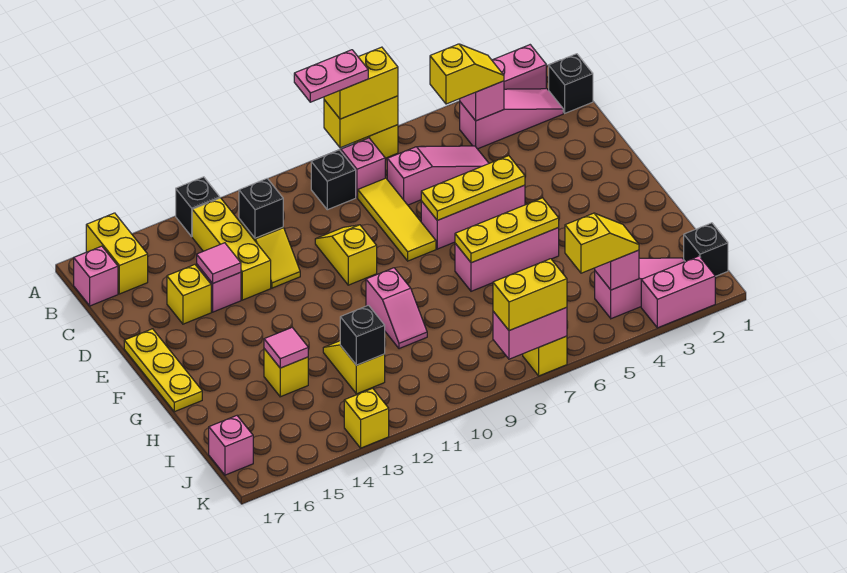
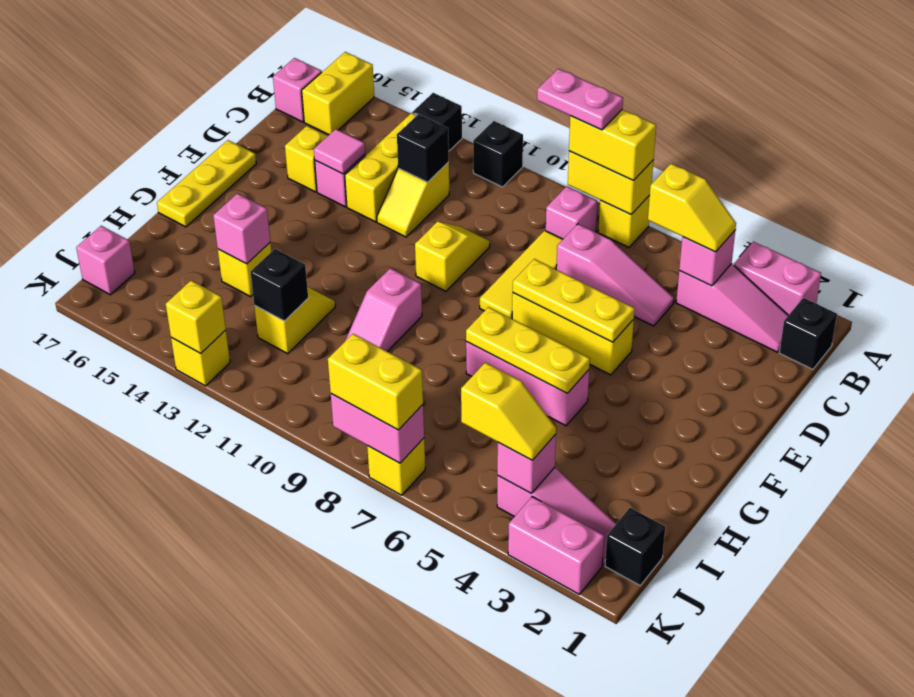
black 1x1 brick [311,150,356,210] -> black 1x1 brick moved to [473,121,523,187]
pink 1x3 brick [421,185,525,249] -> yellow 1x3 brick [512,293,634,375]
pink 1x1 tile [264,327,308,368] -> pink 1x1 brick [213,194,270,264]
none -> yellow 1x1 brick [166,280,226,353]

